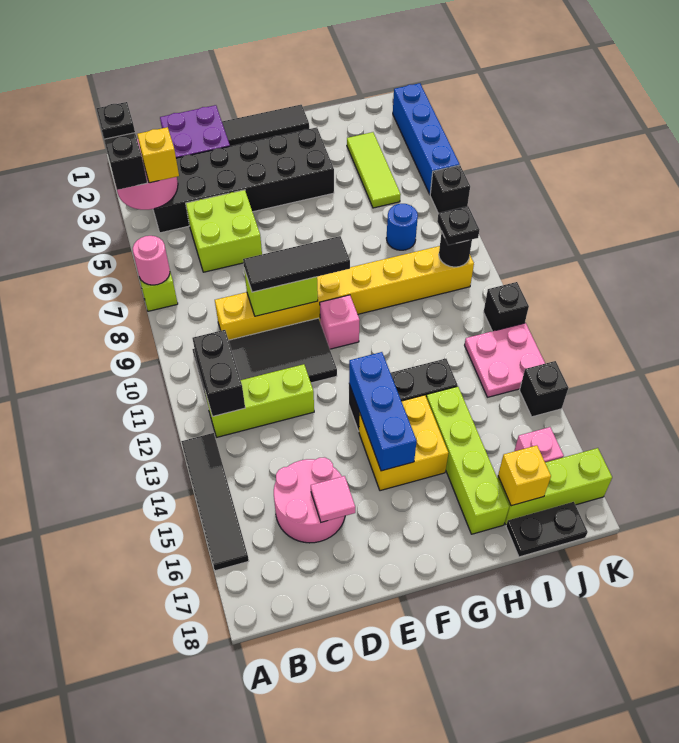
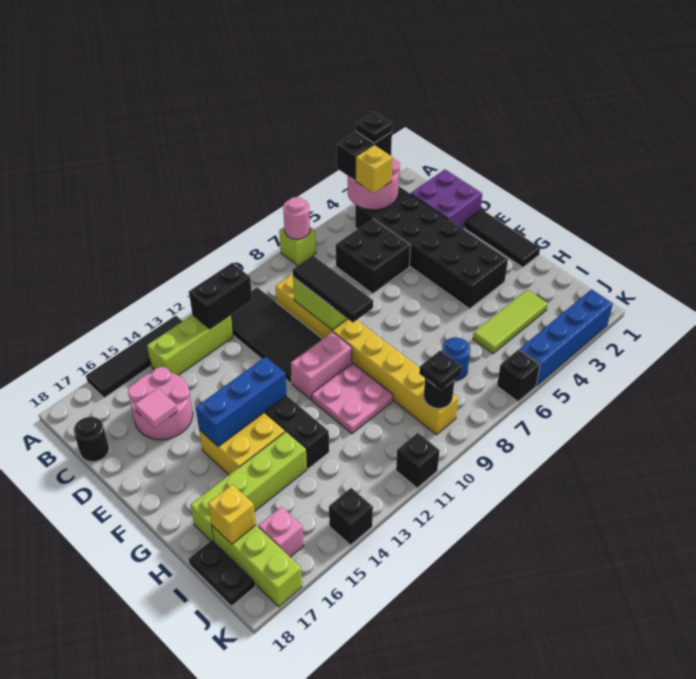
lime 1x3 brick [205,364,314,437] -> lime 1x3 brick turned to [147,315,233,375]
lime 2x2 brick [186,190,262,272] -> black 2x2 brick [336,219,411,294]
none -> black 1x1 round brick [74,417,109,462]
pink 1x1 brick [320,295,360,349] -> pink 1x2 brick [291,332,352,400]
pink 2x2 plate [465,323,545,397] -> pink 2x2 plate moved to [312,363,393,434]

